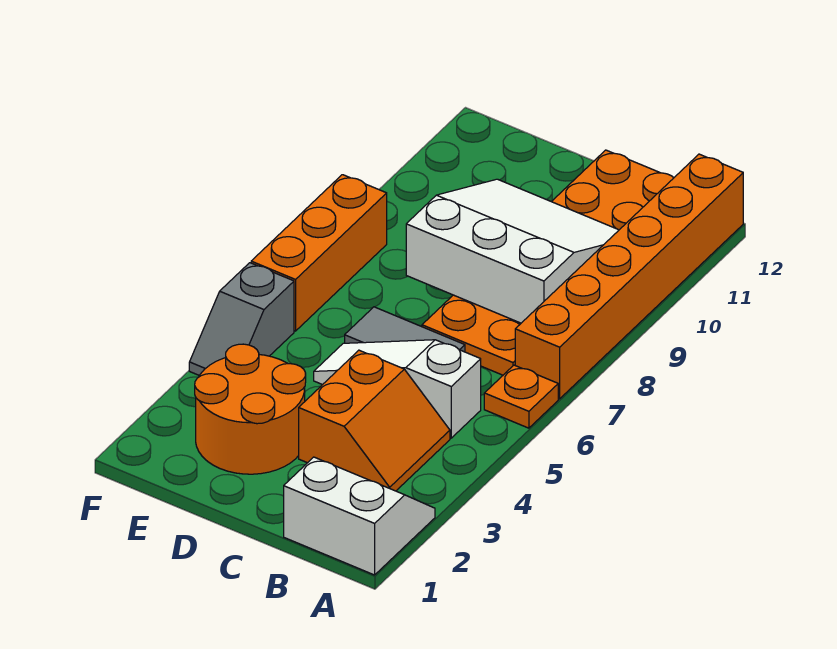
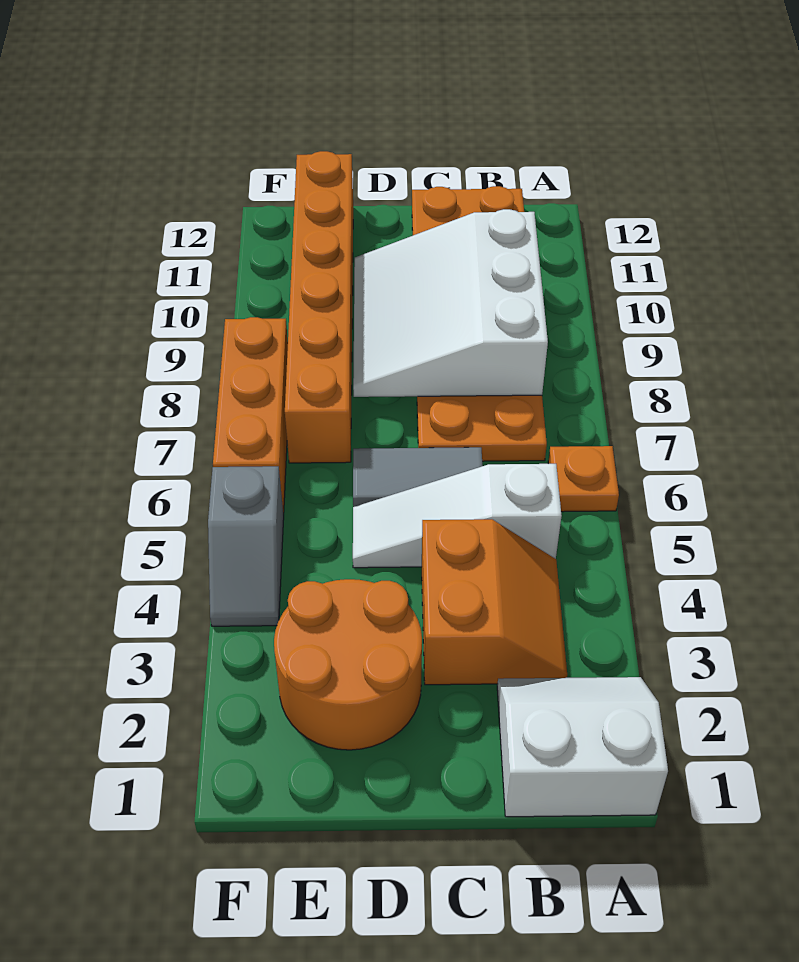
orange 1x6 brick [515,154,743,399] -> orange 1x6 brick moved to [285,151,353,463]
white 3x3 slope [406,179,619,323] -> white 3x3 slope turned to [353,209,548,397]

